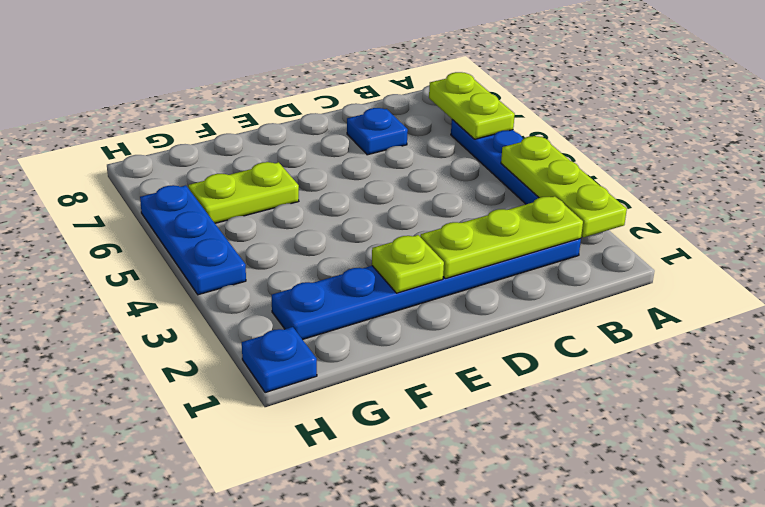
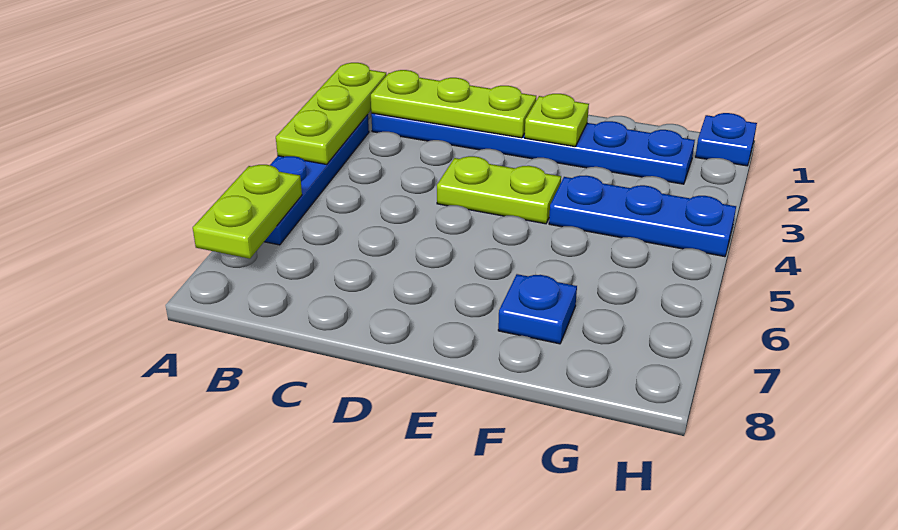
blue 1x1 plate [347,108,408,155] -> blue 1x1 plate moved to [498,274,577,344]
lime 1x2 plate [188,162,299,223] -> lime 1x2 plate moved to [437,156,561,224]
blue 1x3 plate [140,185,246,295] -> blue 1x3 plate turned to [549,176,736,257]

